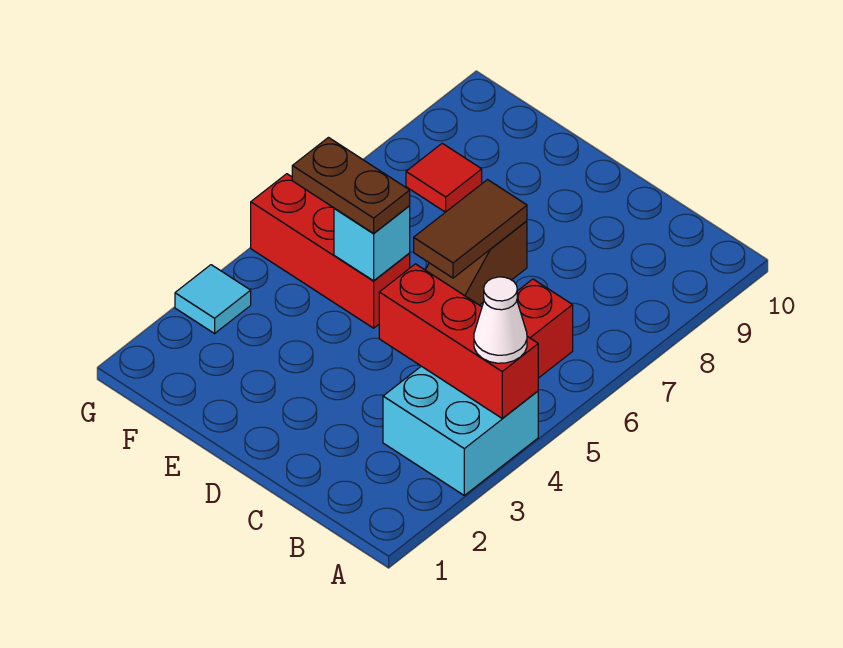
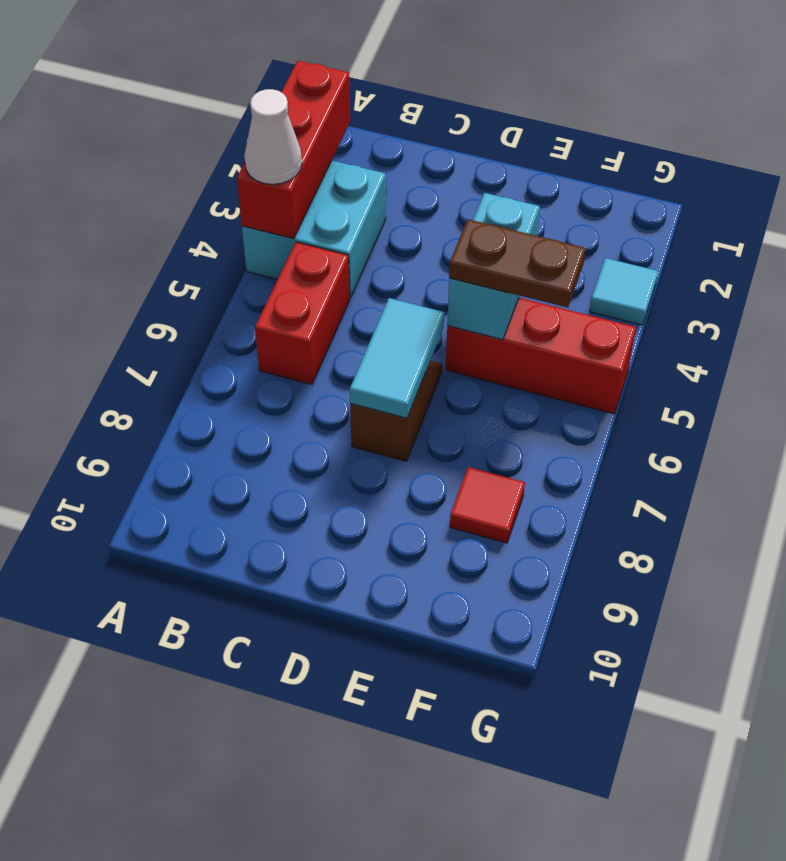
red 1x3 brick [379,264,538,418] -> red 1x3 brick turned to [237,61,350,239]
brown 1x2 tile [414,180,527,278] -> cyan 1x2 tile [350,298,444,418]
cyan 1x1 brick [334,206,410,281] -> cyan 1x2 brick [447,193,540,340]

